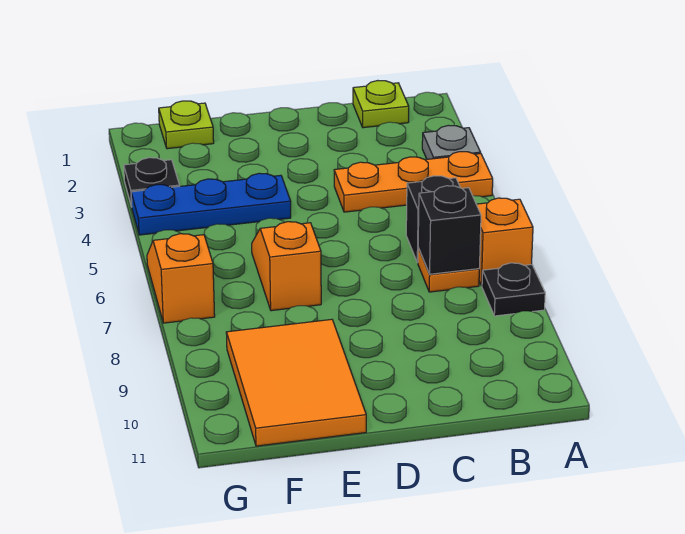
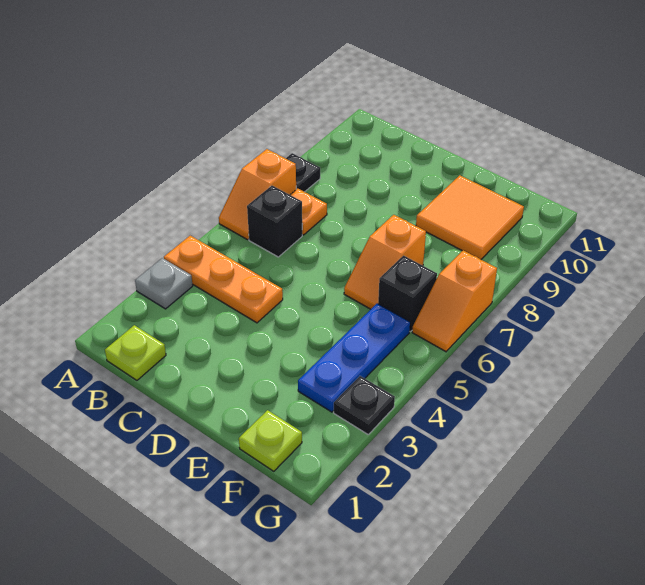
black 1x1 brick [418,186,481,274] -> black 1x1 brick moved to [378,256,437,332]
blue 1x3 plate [131,173,291,235] -> blue 1x3 plate turned to [298,303,410,412]
orange 2x3 tile [226,319,366,446] -> orange 2x2 tile [416,175,524,259]

